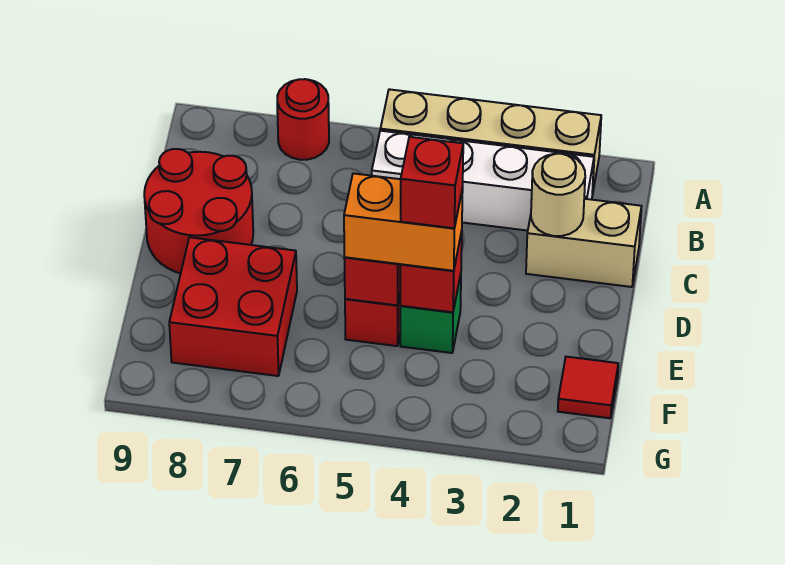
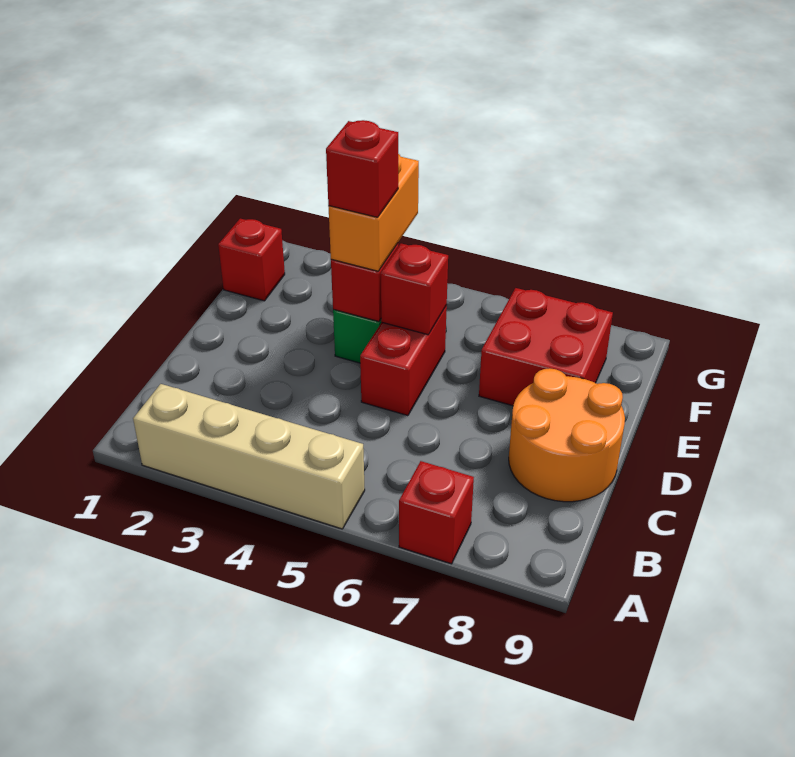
red 1x1 round brick [277,79,329,160] -> red 1x1 brick [399,461,474,564]
white 1x4 brick [372,131,594,231] -> none
tan 1x2 brick [526,199,642,287] -> none
tan 1x1 round brick [531,154,585,236] -> none
red 2x2 round brick [144,149,253,274] -> orange 2x2 round brick [509,368,625,502]
orange 1x2 brick [344,173,463,271] -> orange 1x2 brick turned to [328,154,419,271]
red 1x1 tile [558,357,618,418] -> red 1x1 brick [218,219,285,301]

